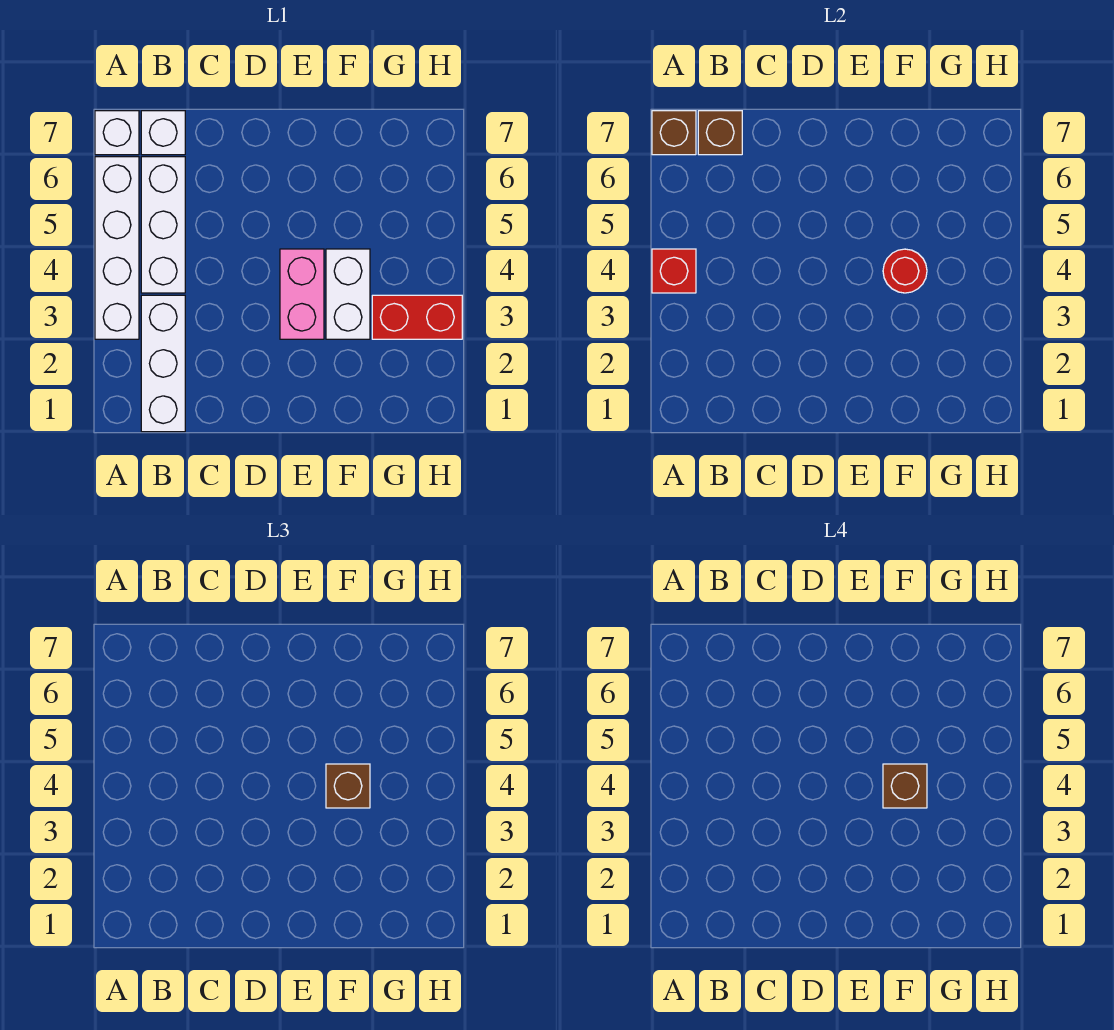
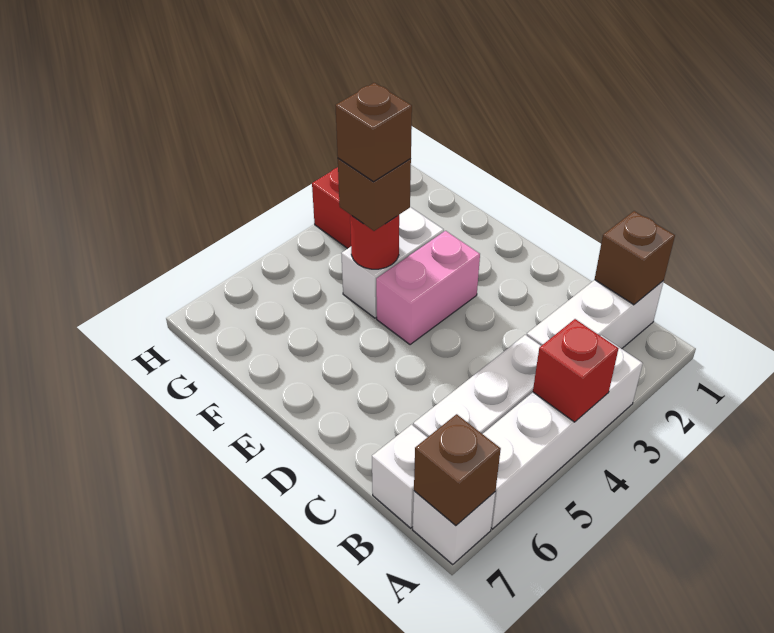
brown 1x1 brick [698,111,742,155] -> brown 1x1 brick moved to [595,211,675,305]

